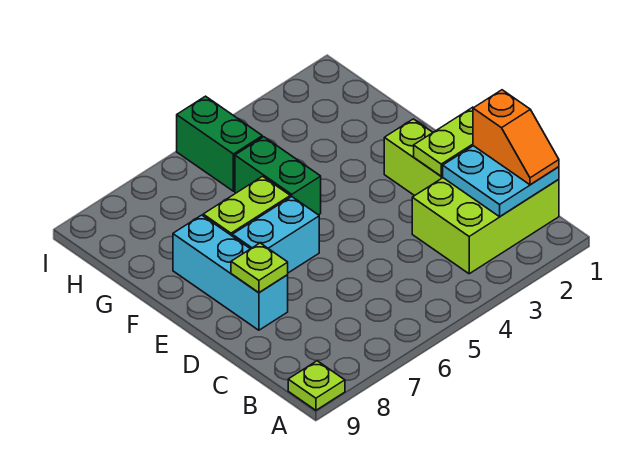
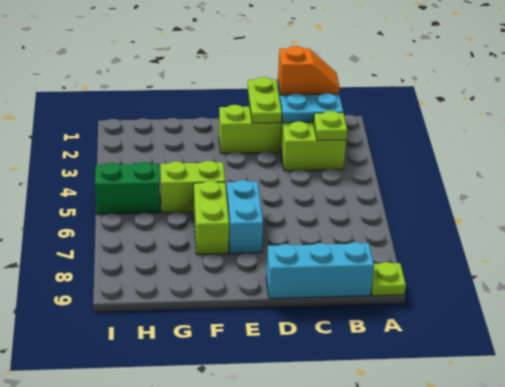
cyan 1x3 brick [173,215,288,330] -> cyan 1x3 brick moved to [266,242,374,299]
lime 1x1 plate [231,243,288,293] -> lime 1x1 plate moved to [314,111,347,140]
green 1x2 brick [235,137,321,215] -> lime 1x2 brick [161,161,225,213]

